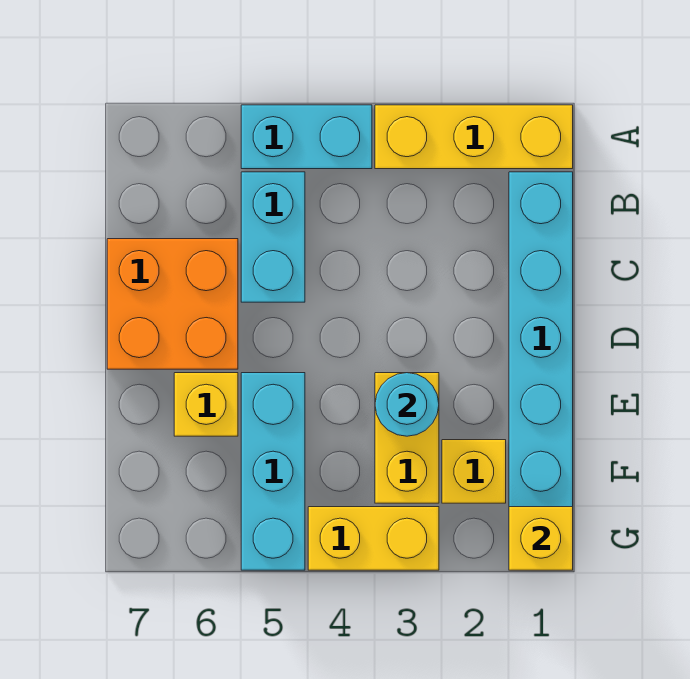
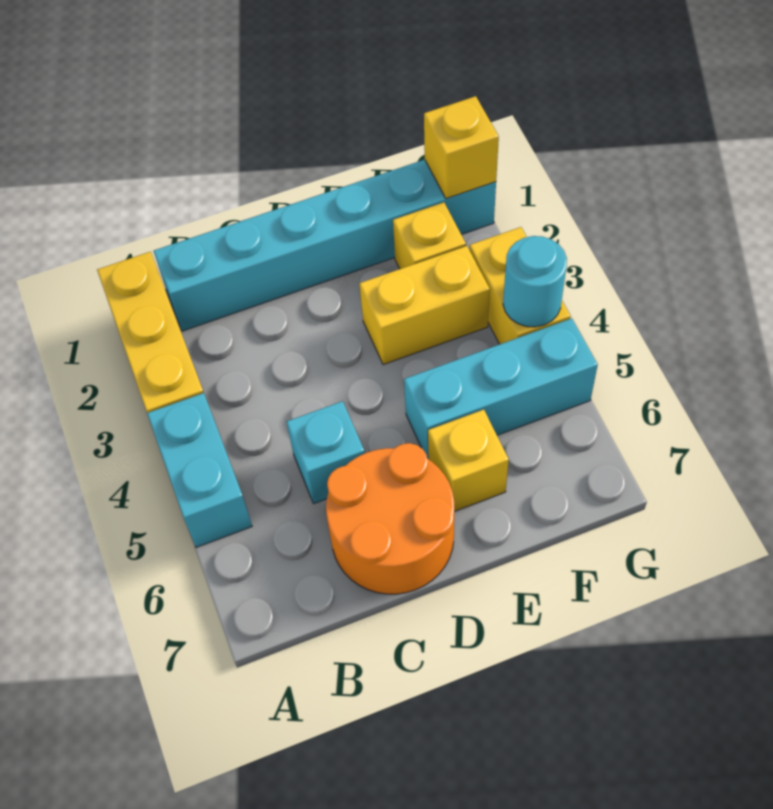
cyan 1x2 brick [241,172,305,302] -> cyan 1x1 brick [287,401,365,503]
orange 2x2 brick [107,239,238,369] -> orange 2x2 round brick [326,443,454,594]
cyan 1x1 round brick [375,373,439,436] -> cyan 1x1 round brick moved to [503,236,567,327]

